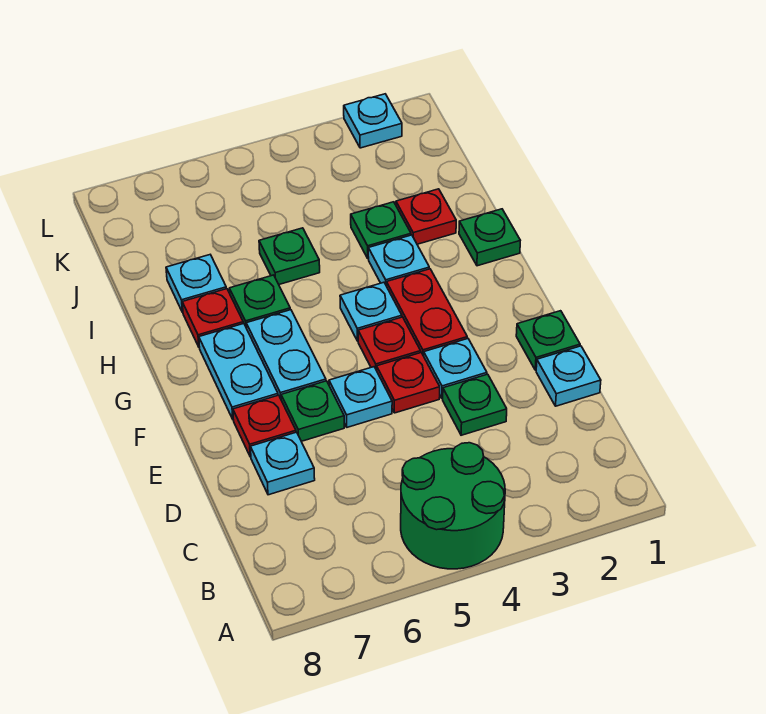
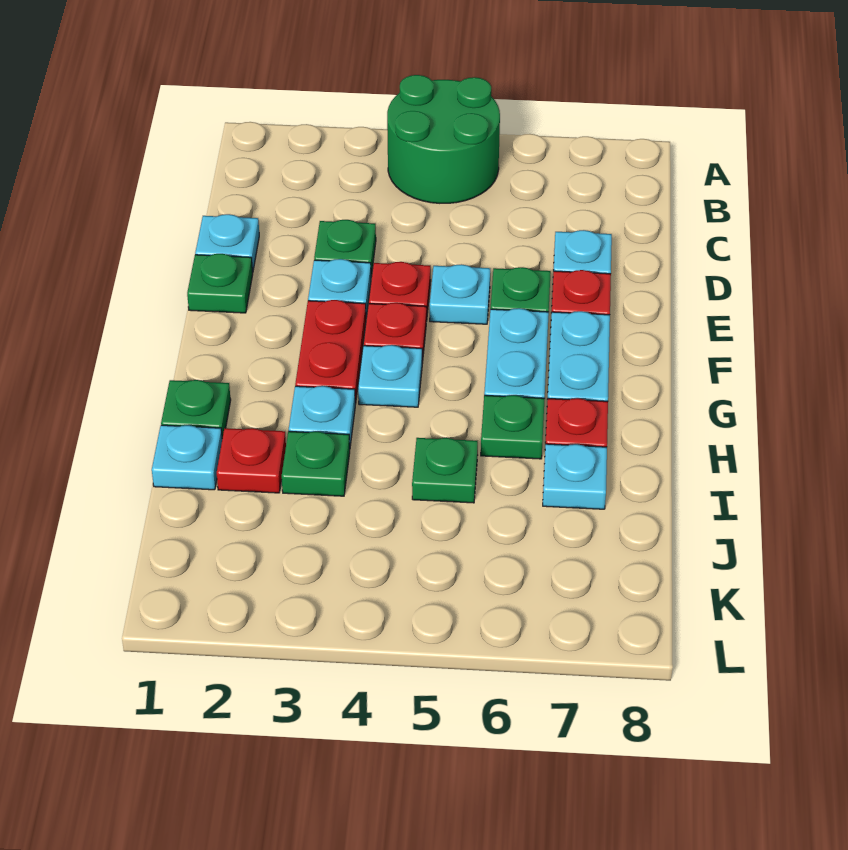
cyan 1x1 plate [344,94,402,148] -> cyan 1x1 plate moved to [152,425,222,490]

